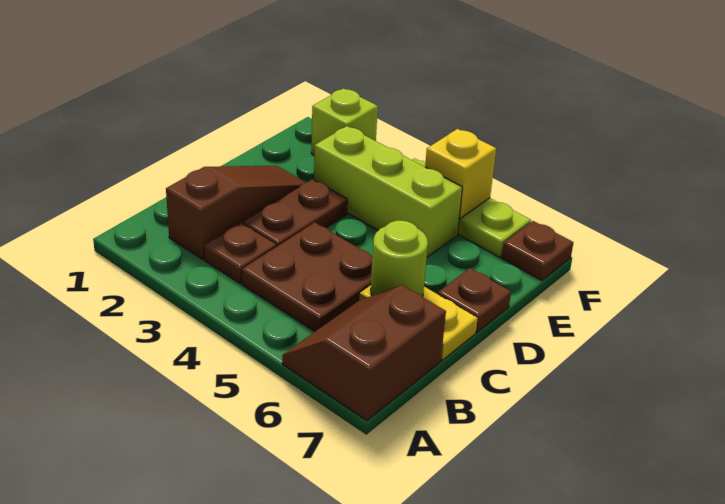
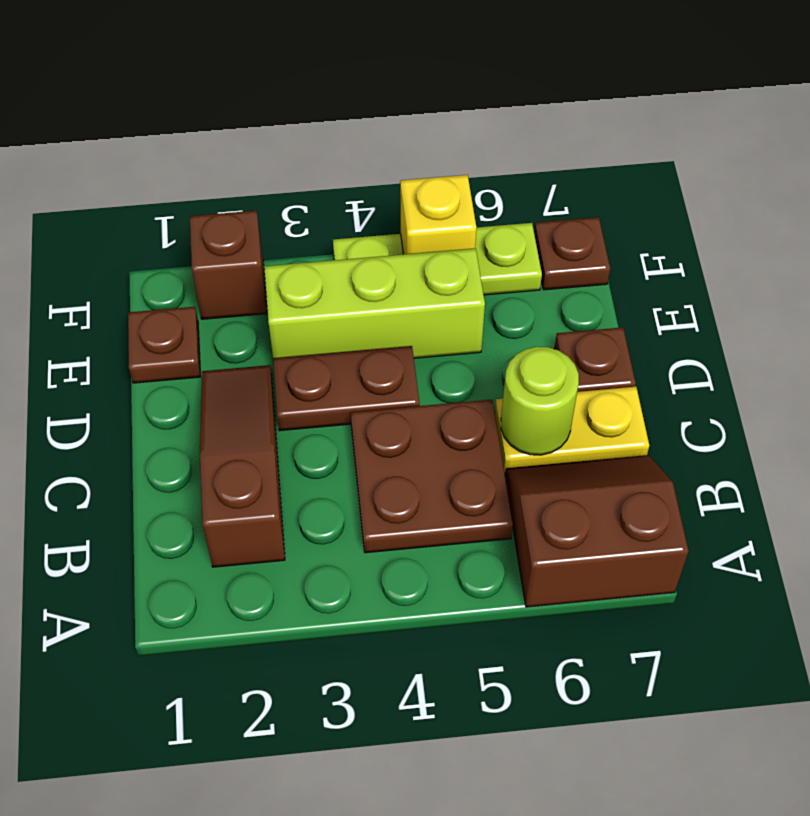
brown 2x2 slope [282,285,446,421] -> brown 2x2 slope turned to [505,455,689,607]
brown 1x1 plate [204,223,276,284] -> brown 1x1 plate moved to [128,307,201,383]
brown 1x2 plate [243,179,348,247] -> brown 1x2 plate turned to [273,346,420,431]
lime 1x1 brick [311,89,378,155] -> brown 1x1 brick [190,211,267,319]

